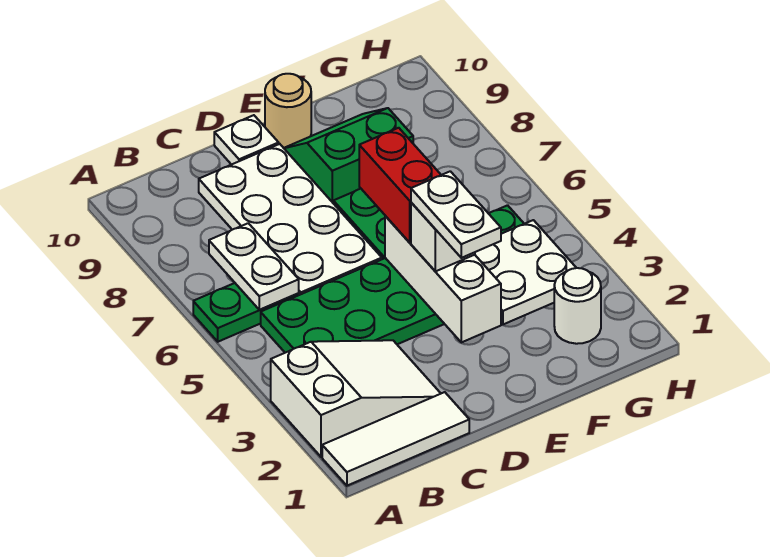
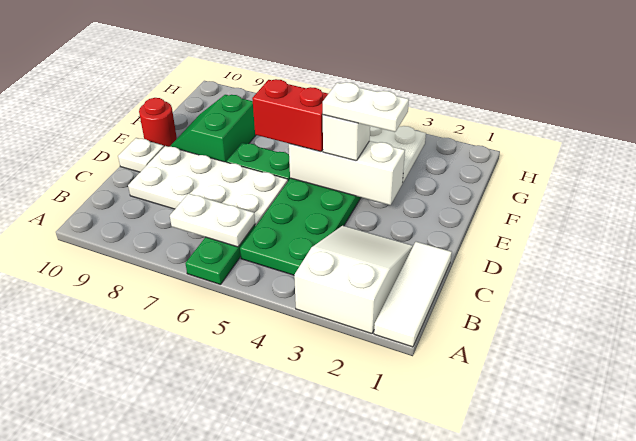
tan 1x1 round brick [265,74,311,148] -> red 1x1 round brick [139,98,177,147]
white 1x1 round brick [554,268,601,344] -> none

